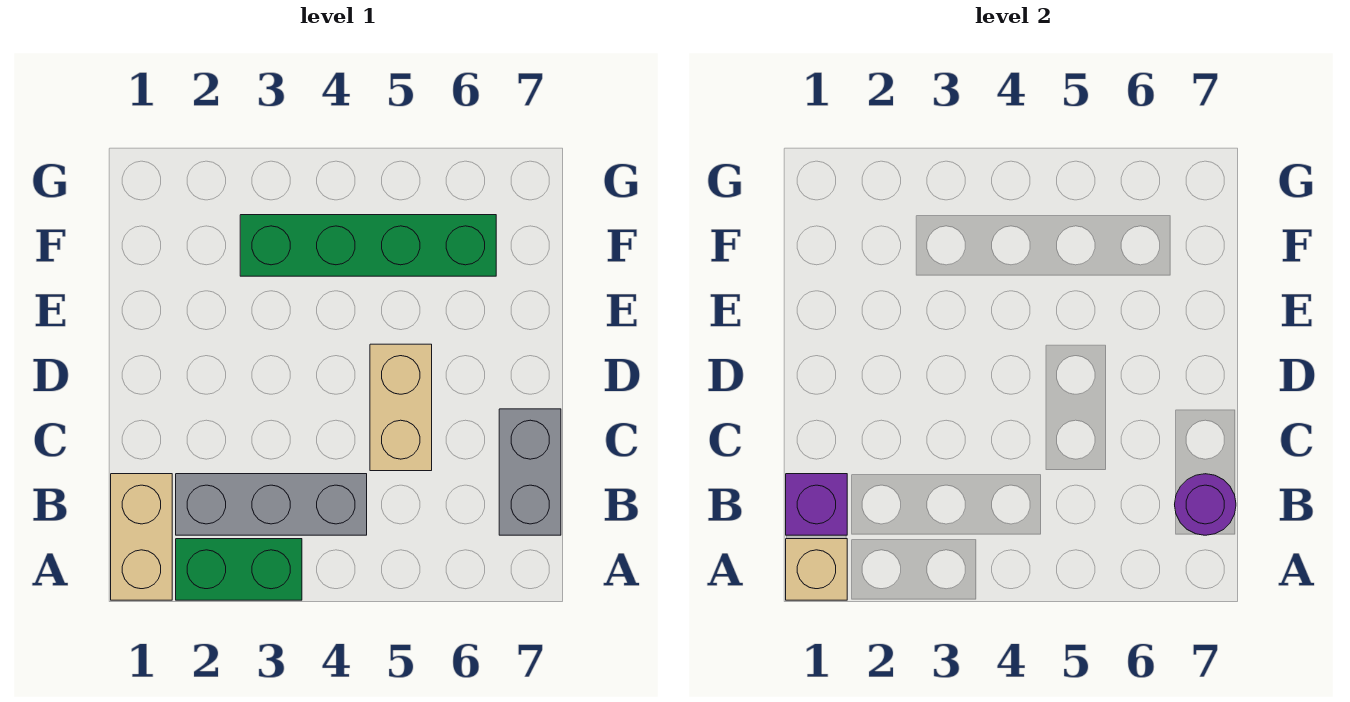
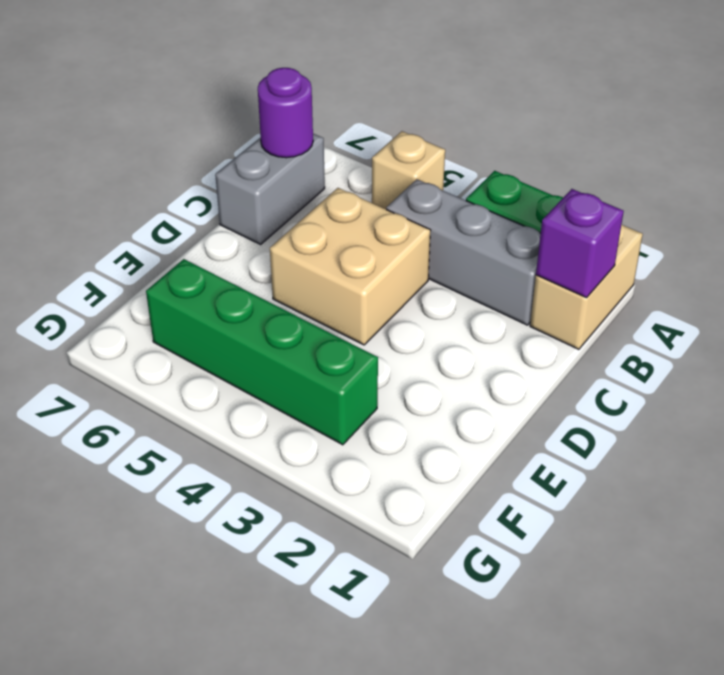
tan 1x1 brick [786,539,847,600] -> tan 1x1 brick moved to [372,131,445,209]
tan 1x2 brick [370,344,432,471] -> tan 2x2 brick [270,188,431,345]

